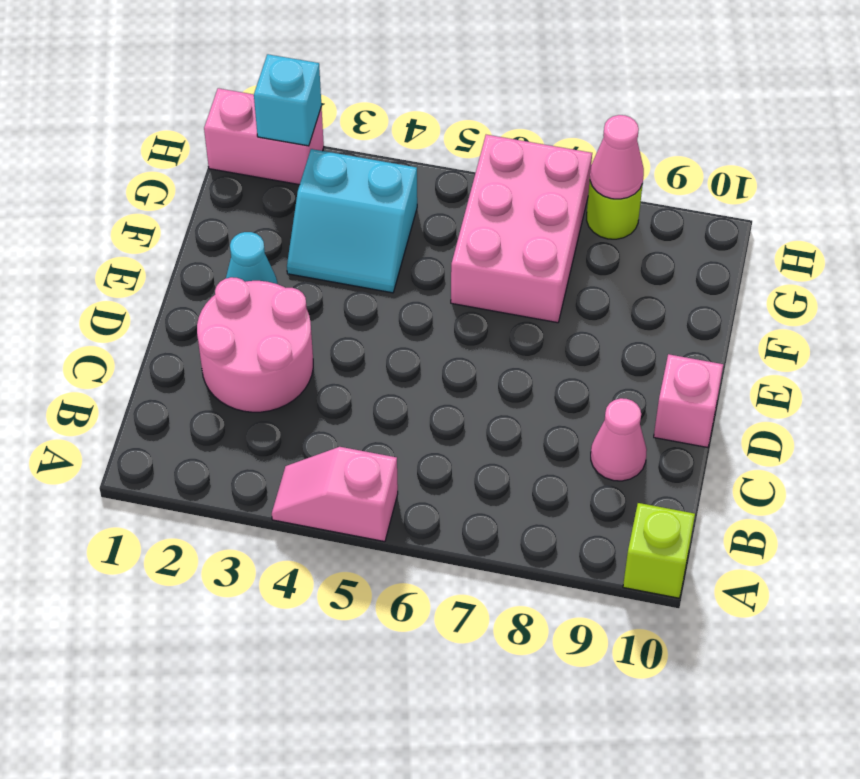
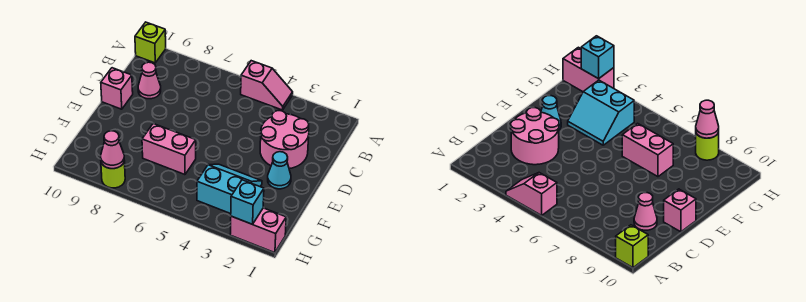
pink 2x3 brick [451,135,592,323] -> pink 1x2 brick [142,123,196,175]

